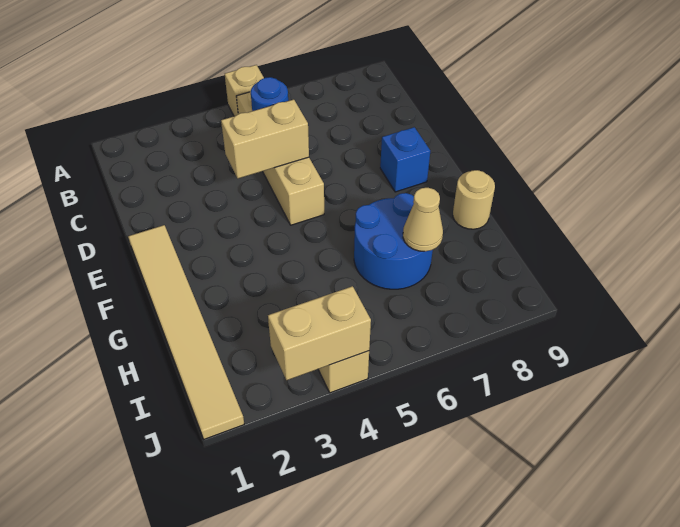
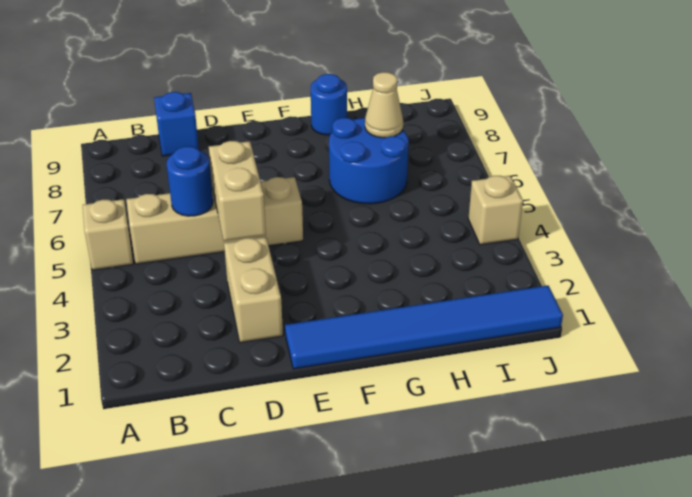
tan 1x6 tile [128,225,244,439] -> blue 1x6 tile [285,286,563,369]
blue 1x1 brick [380,127,430,192] -> blue 1x1 brick moved to [154,92,199,156]
tan 1x1 round brick [453,170,495,229] -> blue 1x1 round brick [311,74,347,135]
tan 1x2 brick [268,286,371,380] -> tan 1x2 brick moved to [224,237,283,343]

